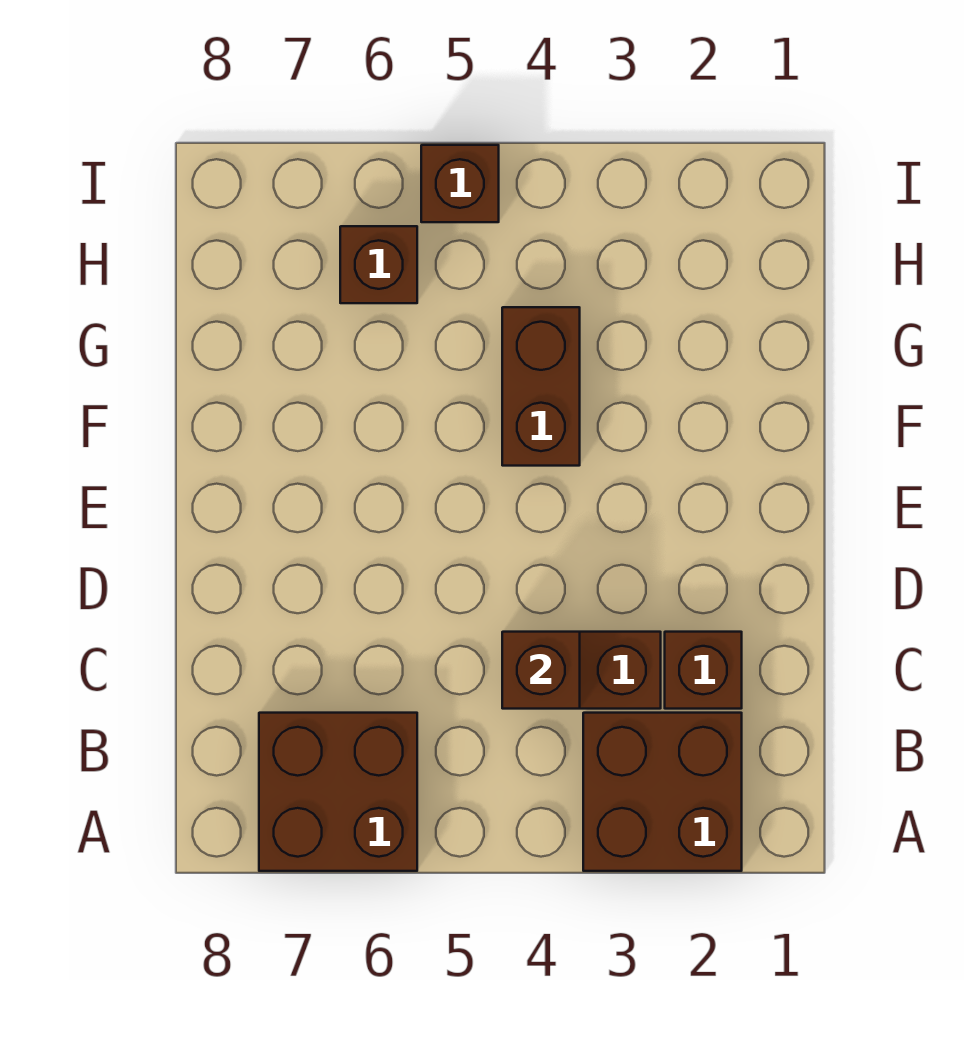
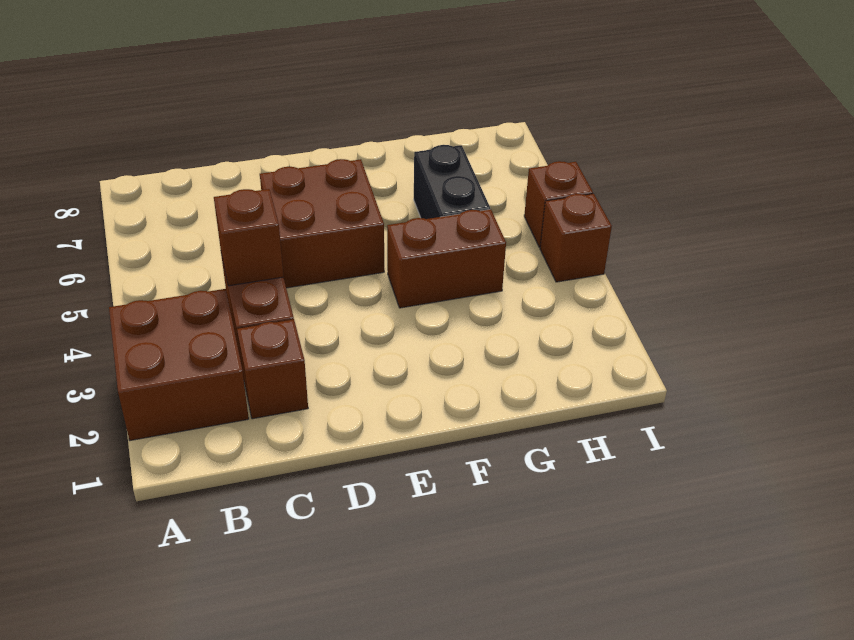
brown 2x2 brick [259,713,417,871] -> brown 2x2 brick moved to [260,159,384,288]
none -> black 1x2 brick [414,145,490,219]
brown 1x1 brick [340,226,417,303] -> brown 1x1 brick moved to [540,194,612,282]

